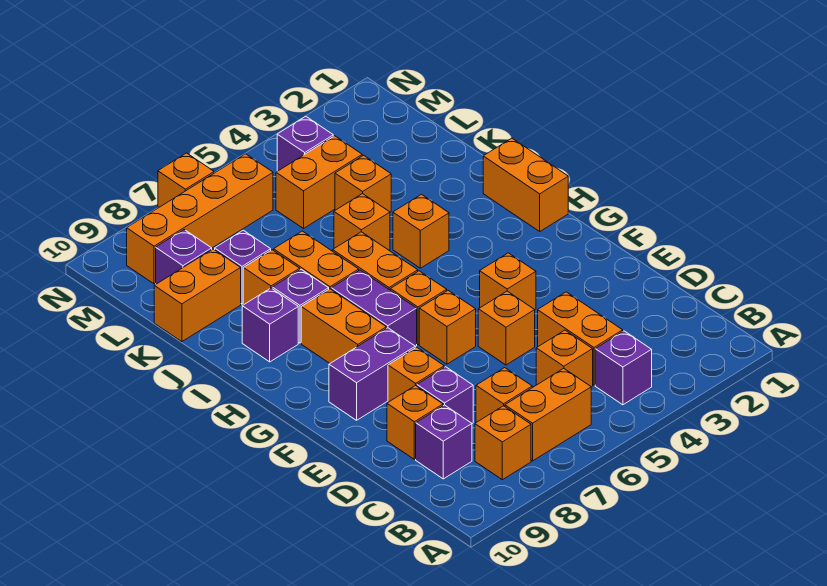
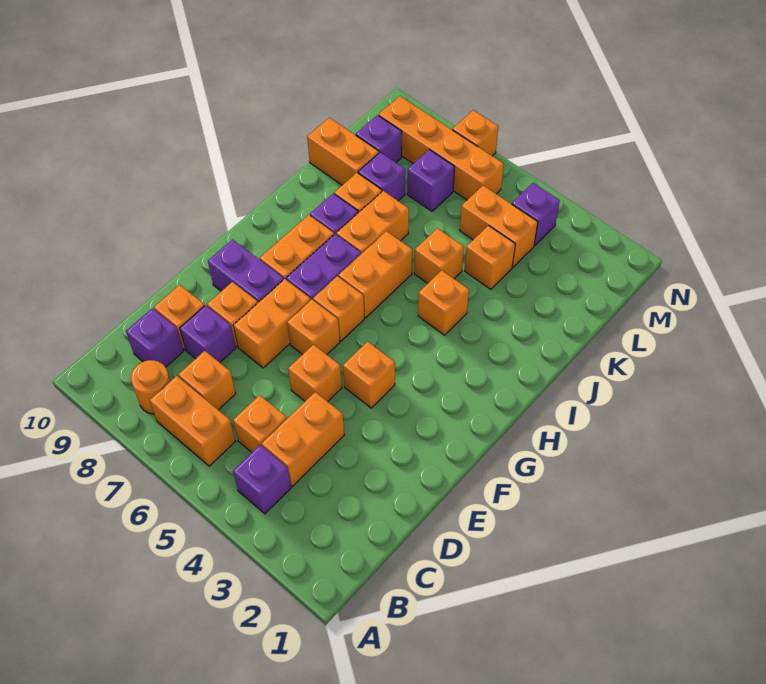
orange 1x1 brick [475,406,531,480] -> orange 1x1 round brick [131,360,170,414]
orange 1x2 brick [483,138,568,231] -> orange 1x2 brick moved to [233,279,311,368]
purple 1x1 brick [242,288,298,362] -> purple 1x1 brick moved to [407,150,455,211]

